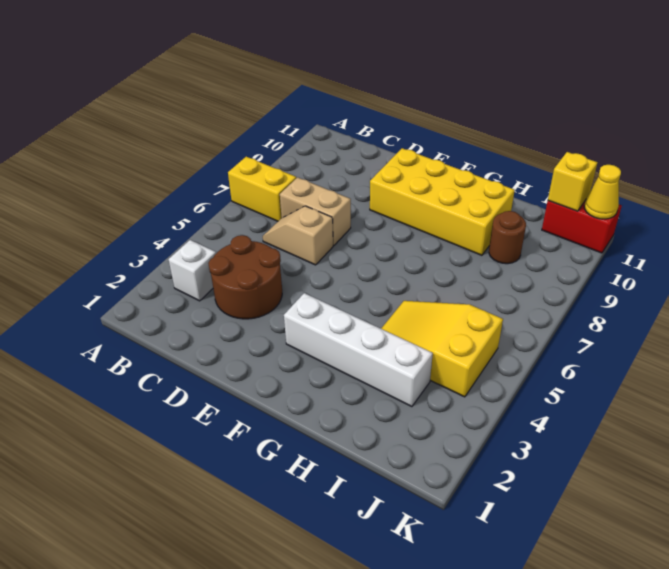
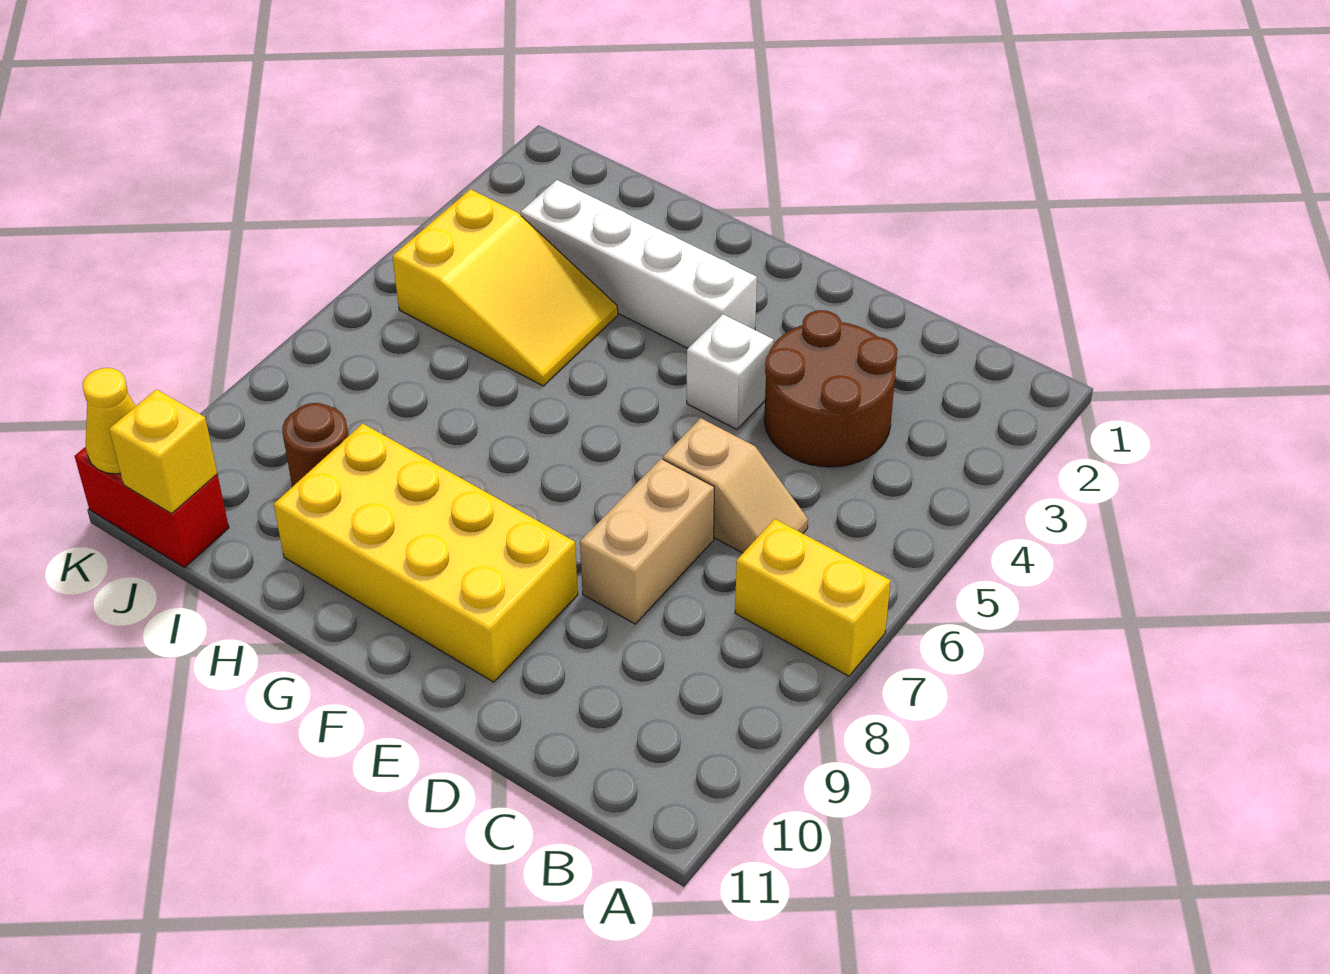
white 1x1 brick [169,240,216,301] -> white 1x1 brick moved to [687,314,774,429]
tan 1x2 brick [280,177,351,246] -> tan 1x2 brick turned to [580,459,714,624]

